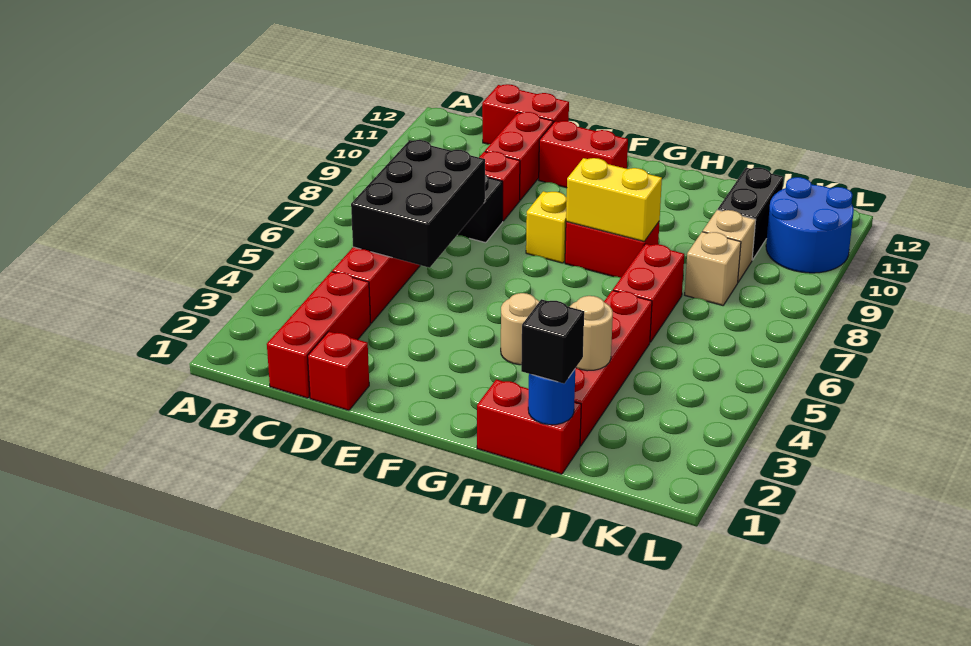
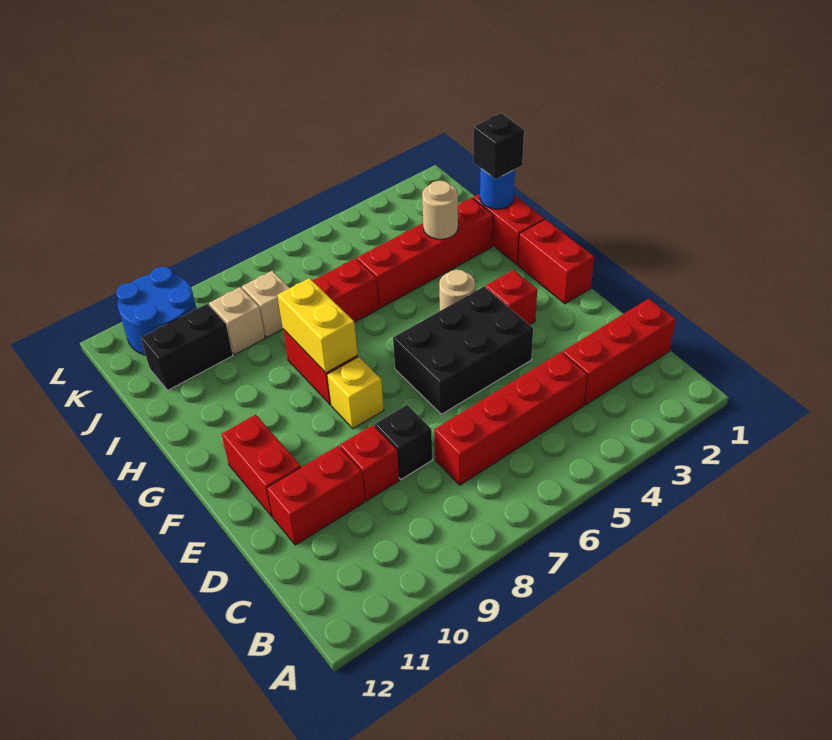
black 2x3 brick [351,140,485,268] -> black 2x3 brick moved to [393,286,533,414]
red 1x2 brick [482,84,569,144] -> red 1x2 brick moved to [518,219,594,304]
red 1x1 brick [308,331,369,410] -> red 1x1 brick moved to [486,270,537,325]

